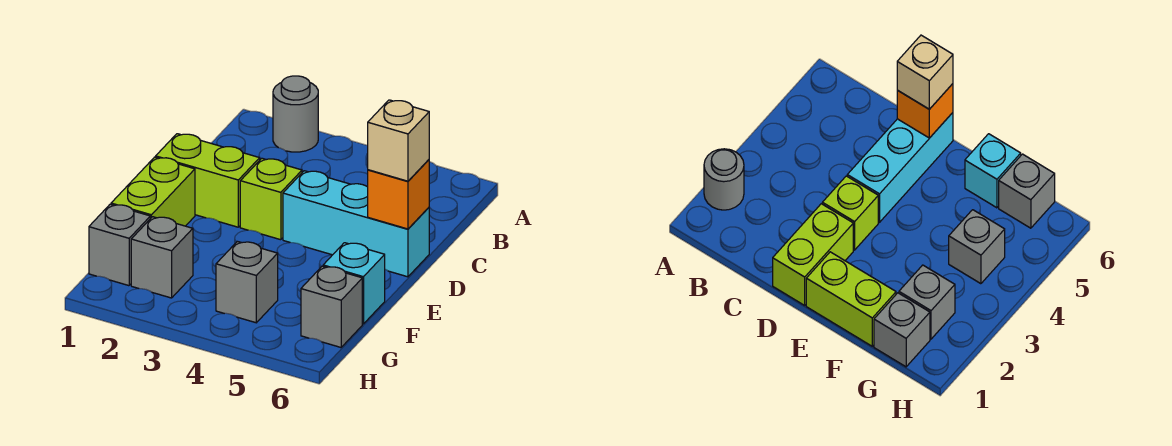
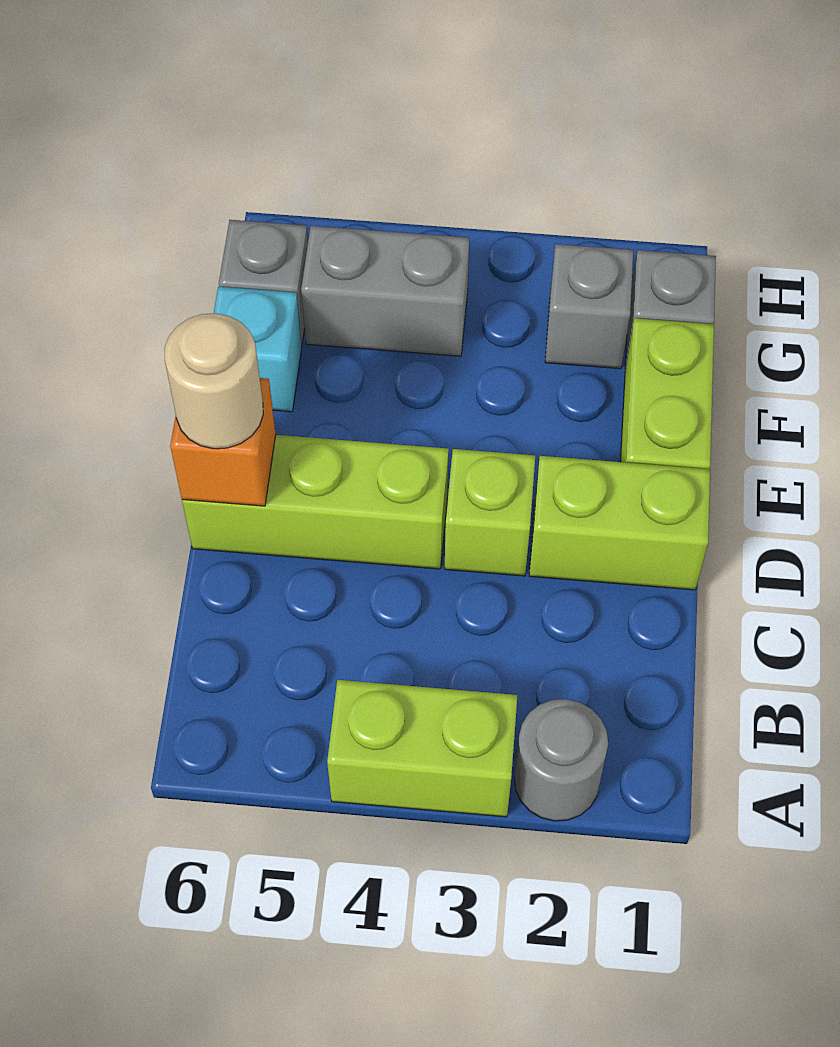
none -> lime 1x2 brick [327,680,517,817]
cyan 1x3 brick [283,171,429,277] -> lime 1x3 brick [182,435,449,569]
tan 1x1 brick [368,100,429,181] -> tan 1x1 round brick [165,313,263,449]
grey 1x1 brick [216,241,278,323] -> grey 1x2 brick [301,226,469,356]

